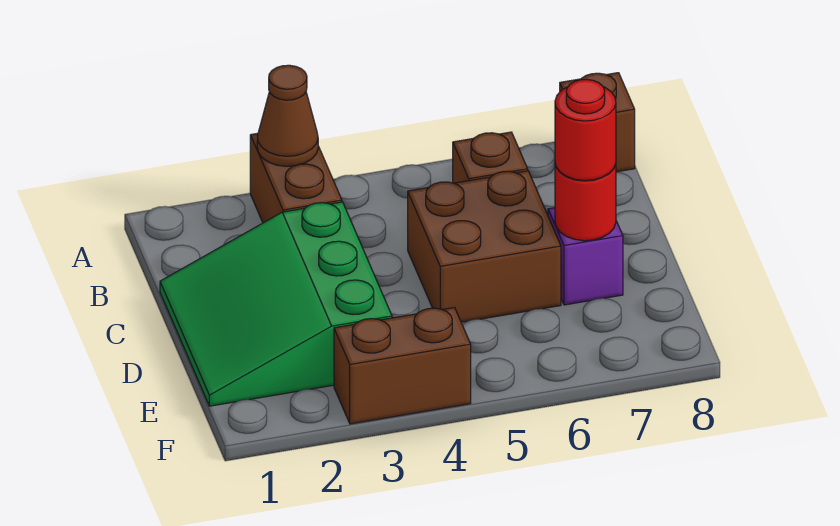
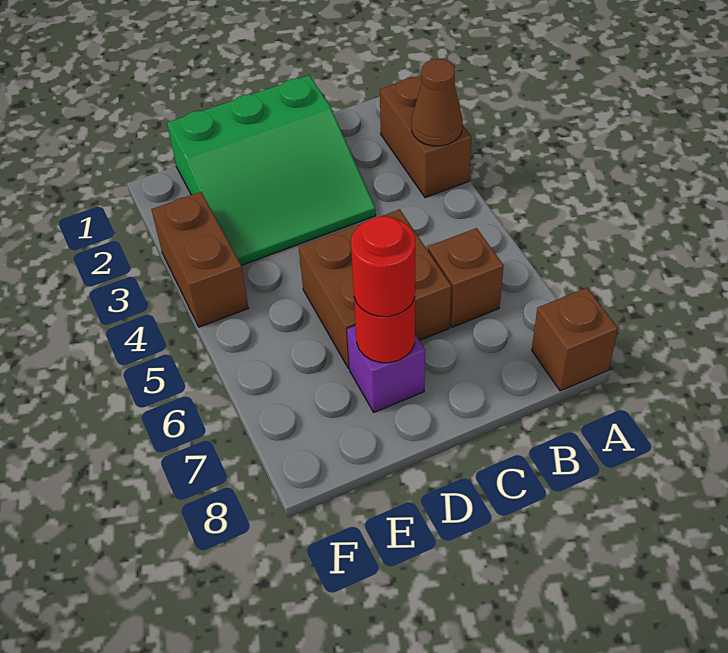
brown 1x2 brick [250,133,342,223] -> brown 1x2 brick turned to [380,75,471,198]
green 3x3 slope [160,202,392,406] -> green 3x3 slope turned to [167,75,376,265]

